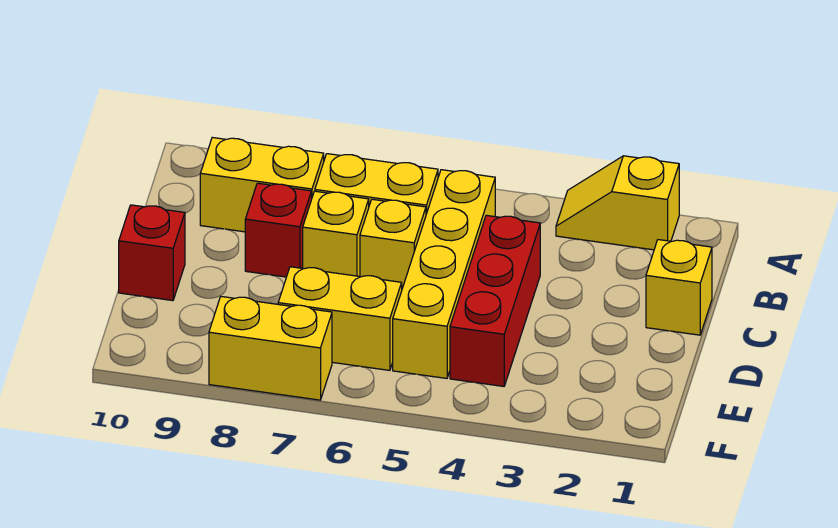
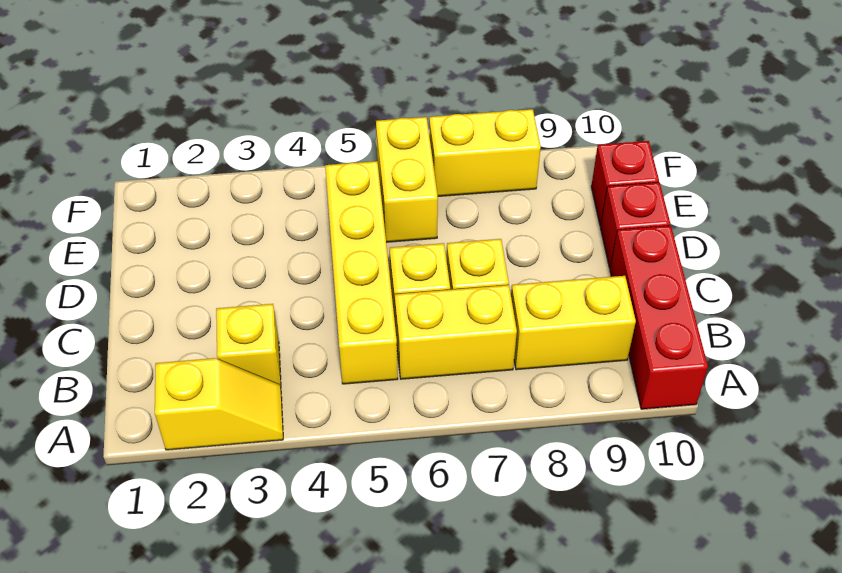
yellow 1x1 brick [646,240,712,335] -> yellow 1x1 brick moved to [216,304,281,387]
red 1x3 brick [450,215,540,386] -> red 1x3 brick moved to [610,226,708,409]
red 1x1 brick [245,183,312,277] -> red 1x1 brick moved to [591,141,659,226]
yellow 1x2 brick [278,267,402,370] -> yellow 1x2 brick turned to [376,117,438,242]

